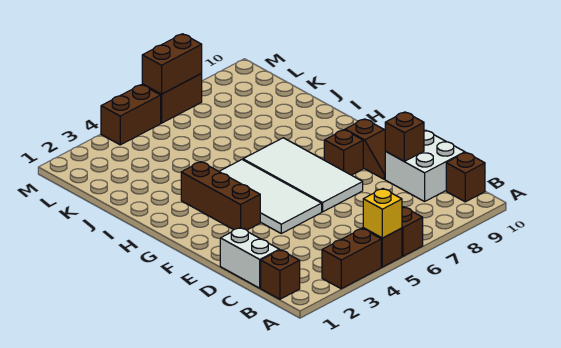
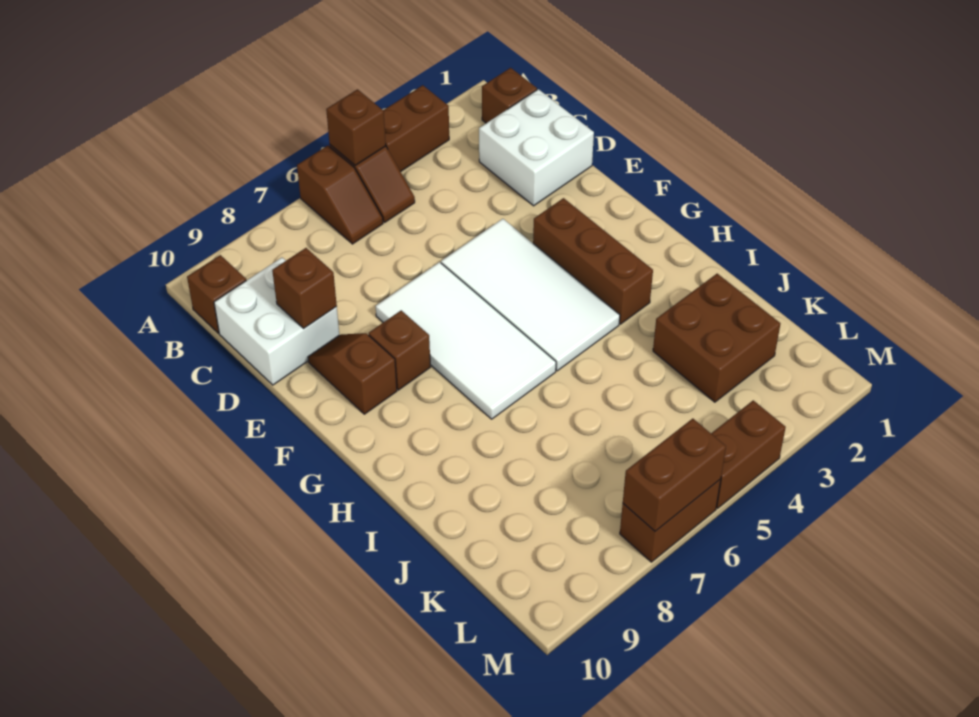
yellow 1x1 brick [363,189,402,238] -> brown 1x1 brick [326,89,386,165]
white 1x2 brick [220,228,279,288] -> white 2x2 brick [479,89,594,206]
none -> brown 2x2 brick [653,274,780,402]

